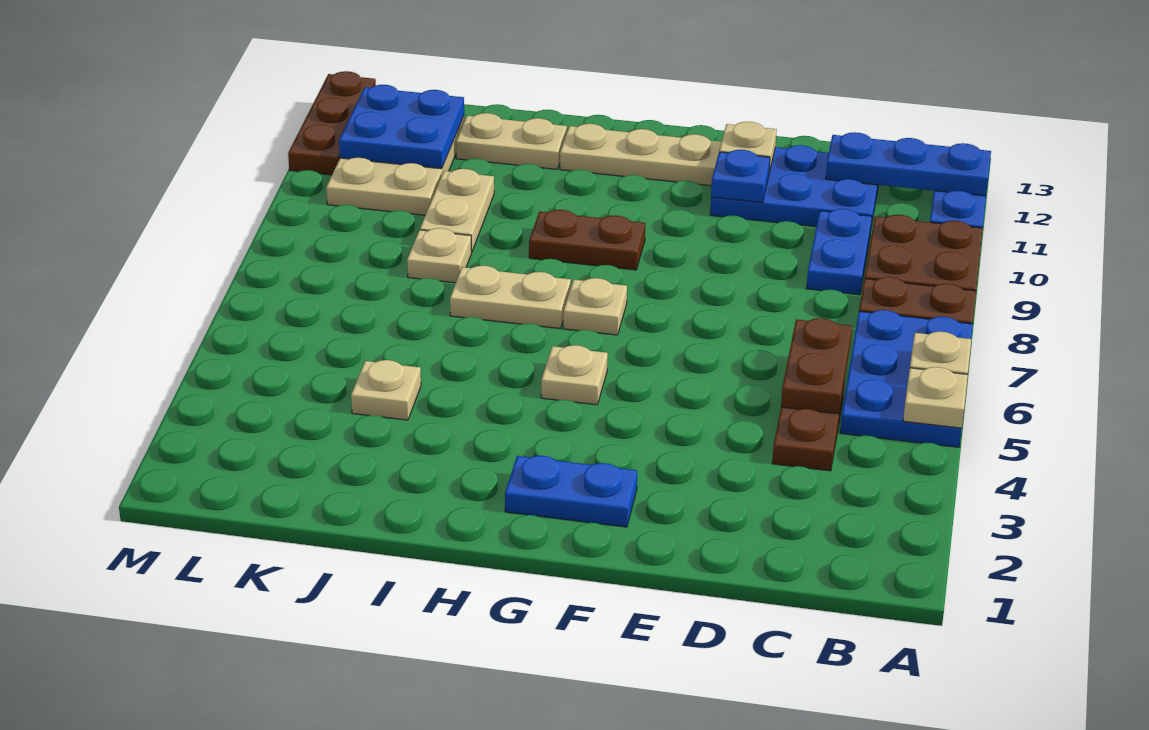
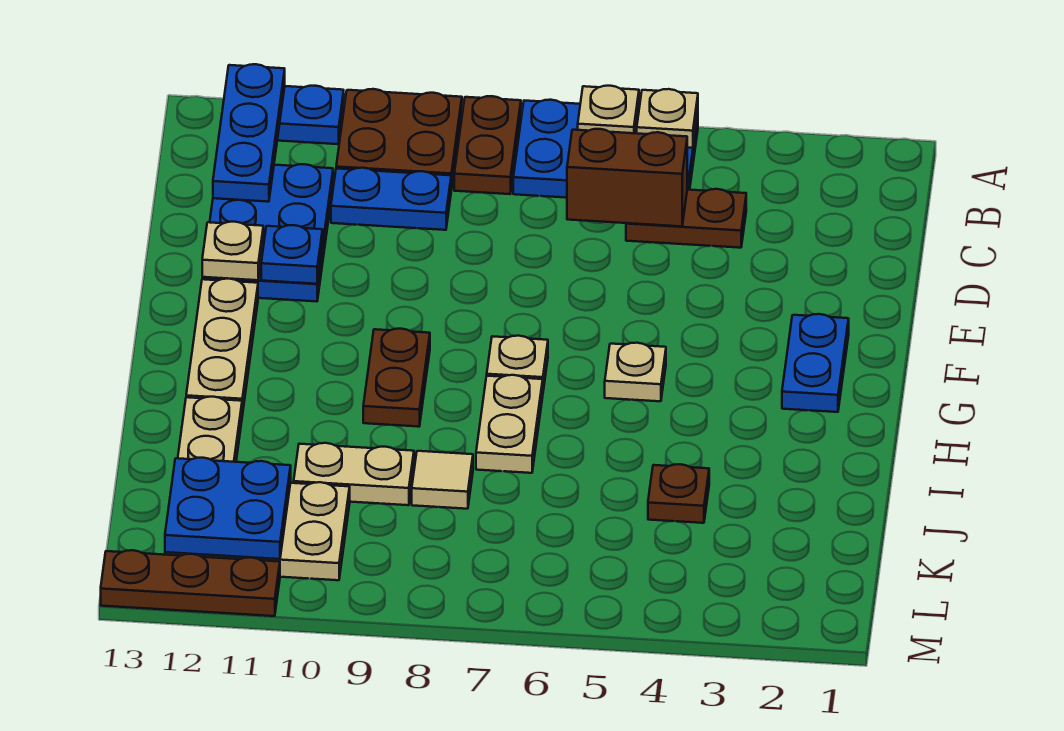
brown 1x2 plate [781,318,852,414] -> brown 1x2 brick [567,129,688,226]
tan 1x1 plate [351,360,421,420] -> brown 1x1 plate [648,464,709,523]
tan 1x1 plate [407,228,472,283] -> tan 1x1 tile [412,451,473,509]

